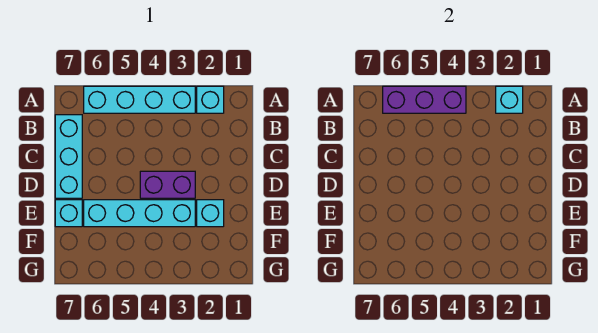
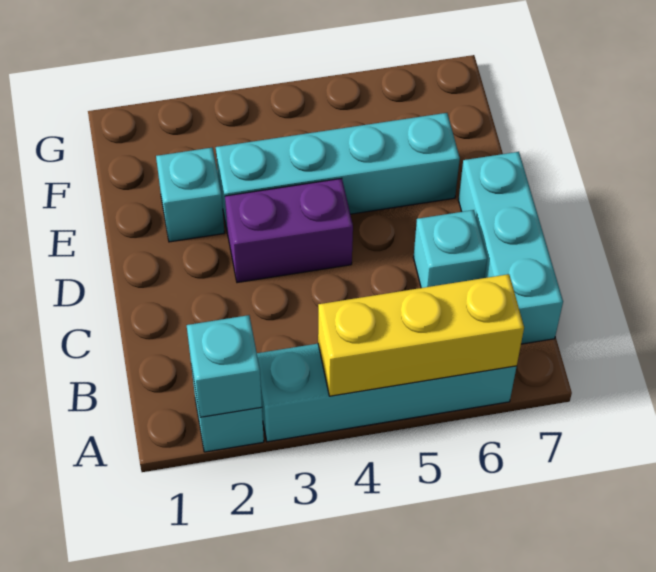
purple 1x3 brick [383,86,466,113] -> yellow 1x3 brick [318,274,524,396]
cyan 1x1 brick [55,200,82,227] -> cyan 1x1 brick moved to [414,210,487,288]

